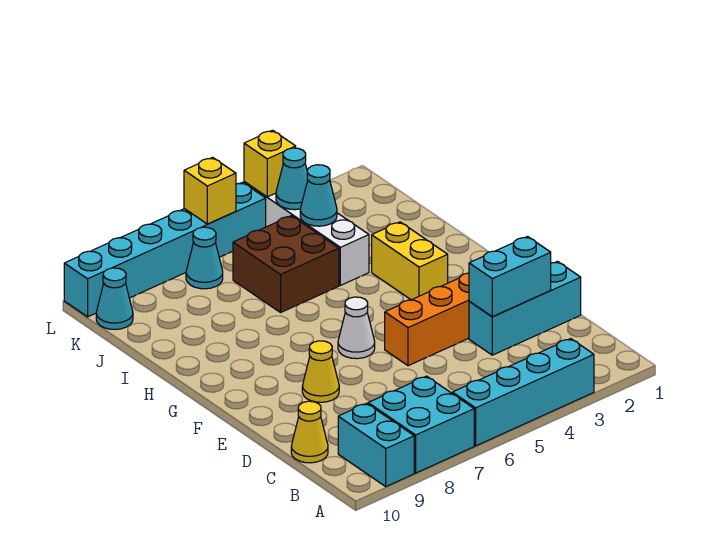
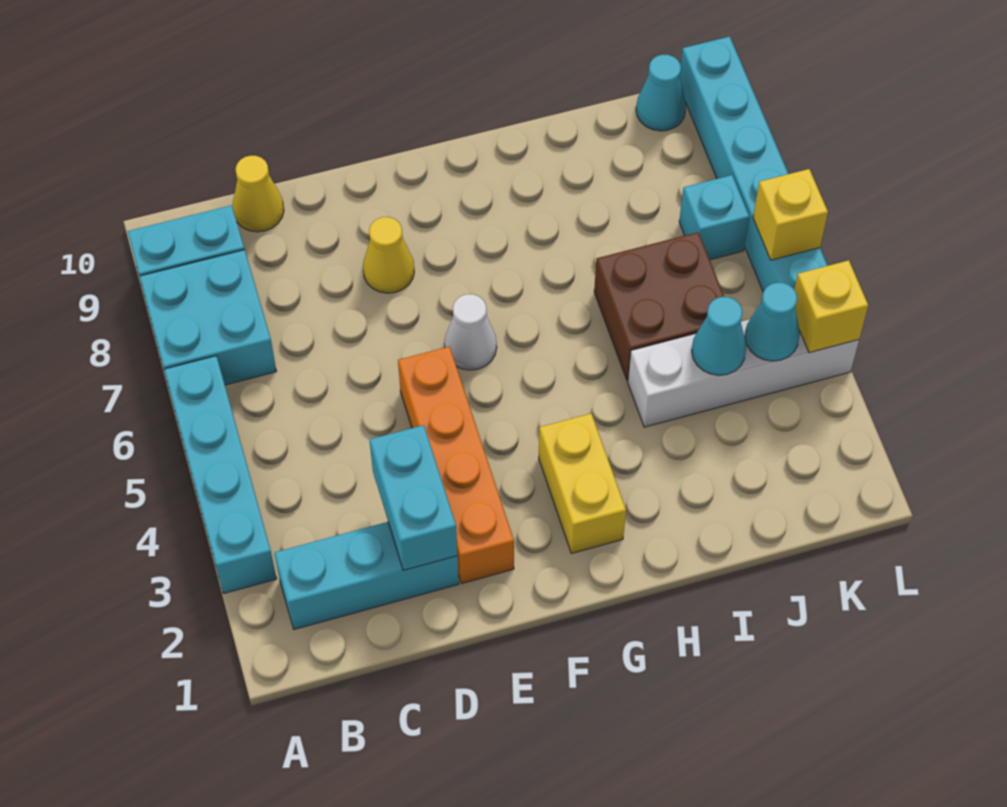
cyan 1x3 brick [469,261,581,355] -> cyan 1x3 brick turned to [274,522,459,629]
yellow 1x2 brick [372,222,448,300] -> yellow 1x2 brick turned to [539,414,626,553]
cyan 1x1 cone [186,227,223,289] -> cyan 1x1 brick [679,175,749,260]

